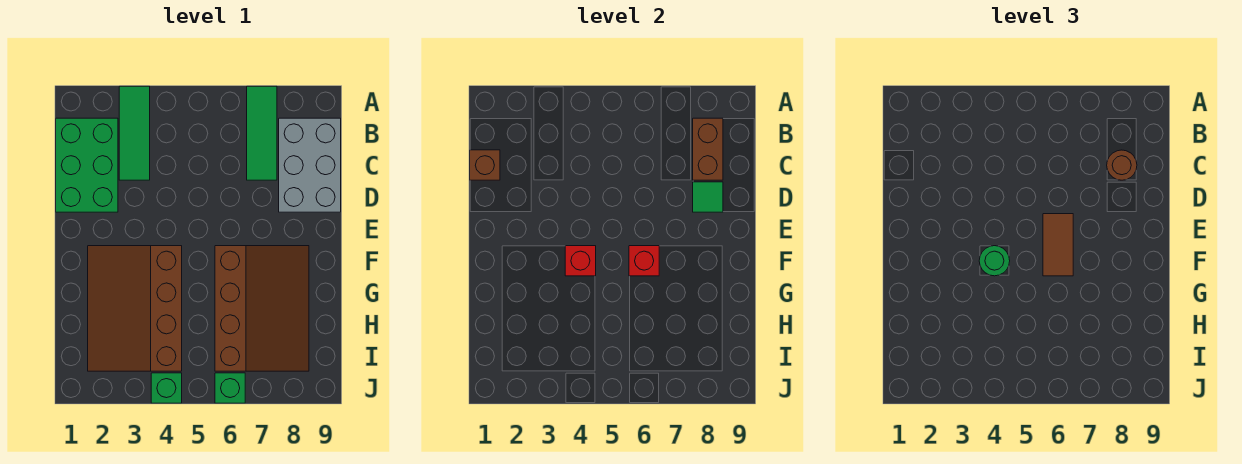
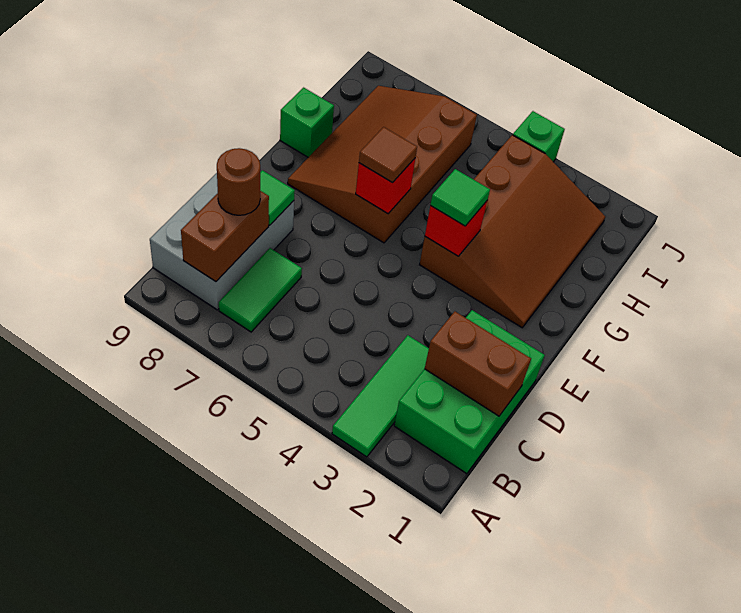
green 1x3 tile [247,86,277,180] -> green 1x2 tile [219,248,302,332]
brown 1x1 brick [470,150,500,180] -> brown 1x2 brick [425,312,531,416]
brown 1x2 tile [1043,214,1073,276] -> brown 1x1 tile [359,127,417,183]
green 1x1 round brick [979,246,1010,276] -> green 1x1 tile [430,169,490,226]
green 1x1 brick [215,373,245,403] -> green 1x1 brick moved to [280,88,334,157]

